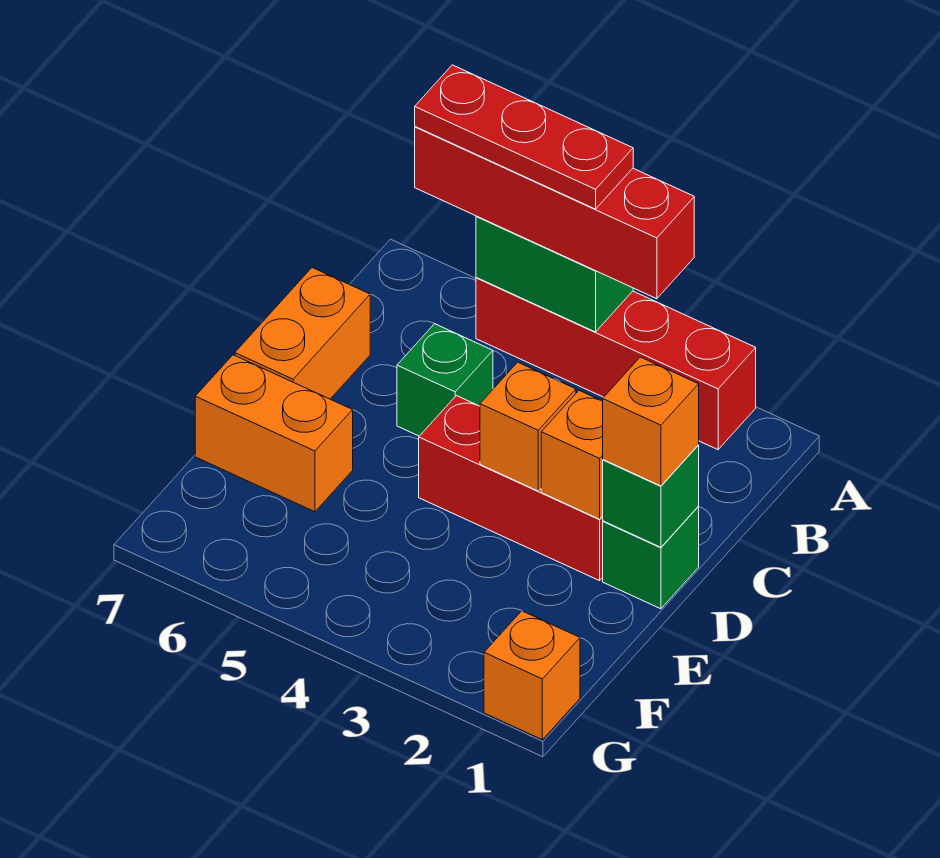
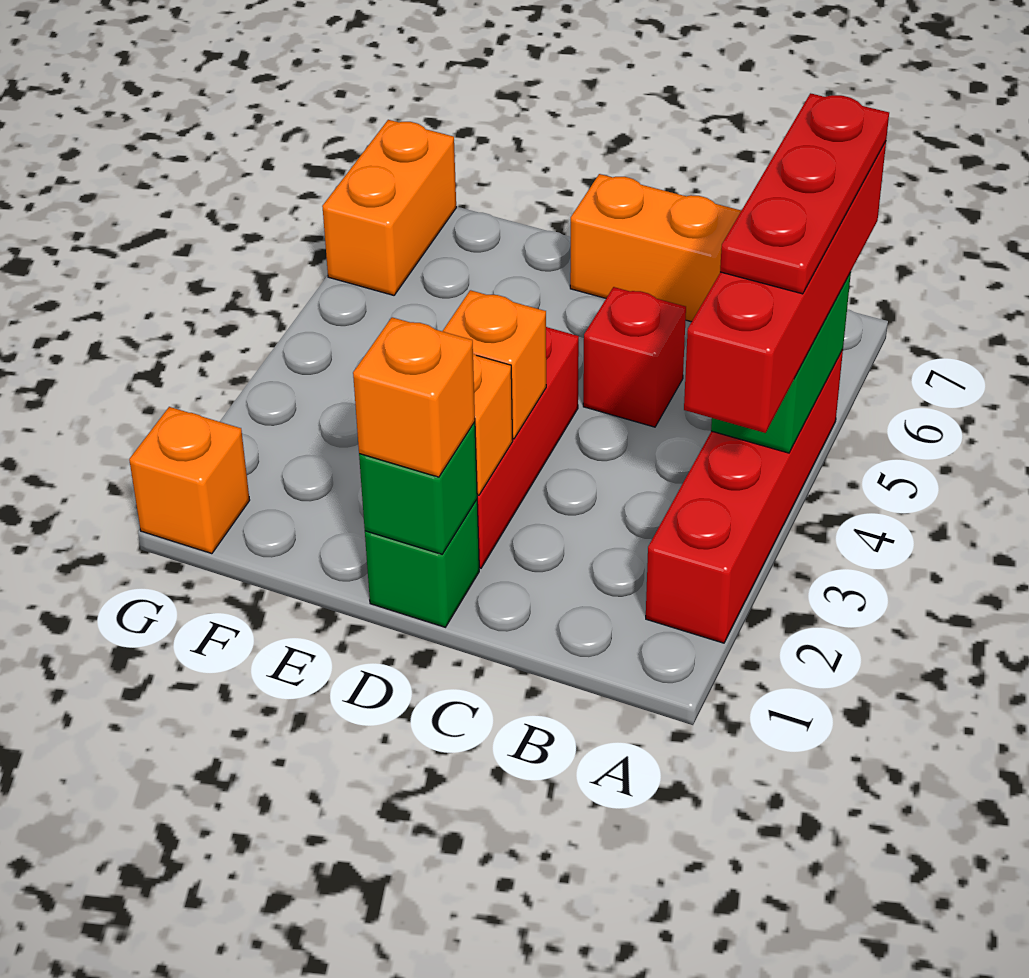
green 1x1 brick [397,324,493,436] -> red 1x1 brick [583,287,686,427]
orange 1x2 brick [195,355,353,512] -> orange 1x2 brick moved to [322,120,456,295]

